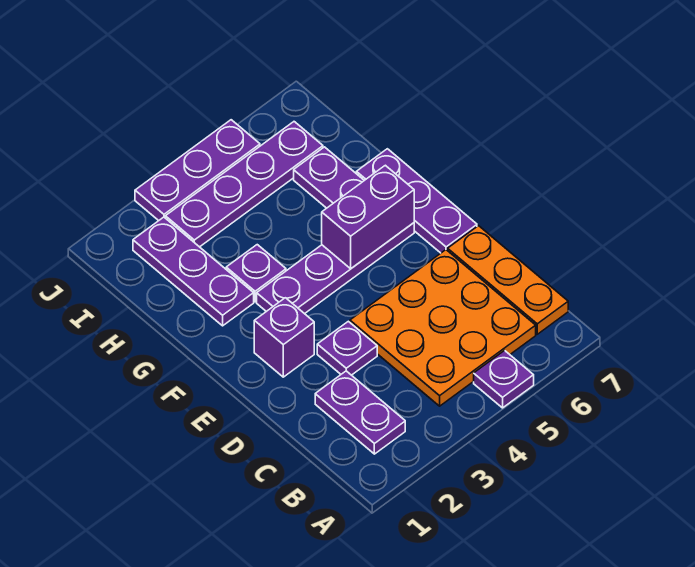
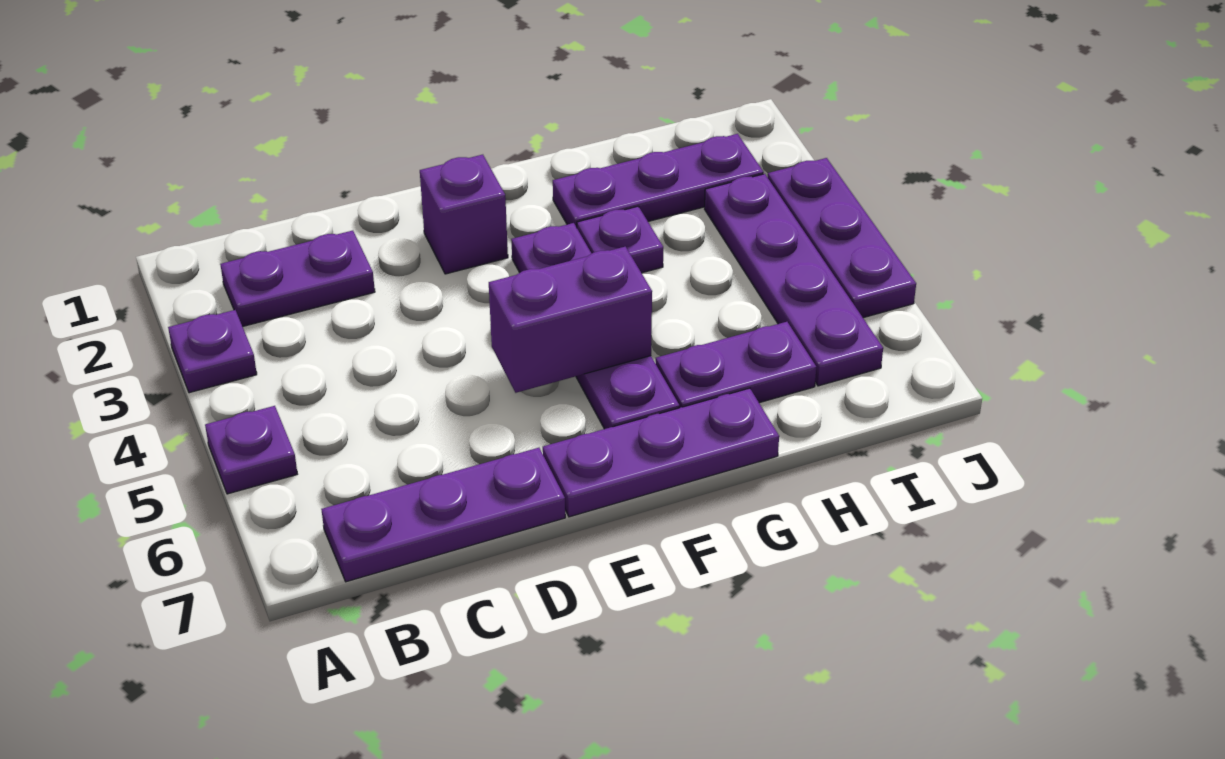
orange 3x3 plate [350,250,536,406] -> none
orange 1x3 plate [448,226,568,334] -> purple 1x3 plate [321,448,565,582]
purple 1x1 plate [317,321,377,375] -> purple 1x1 plate moved to [168,310,257,393]
purple 1x2 brick [322,165,414,269] -> purple 1x2 brick turned to [489,247,652,393]

